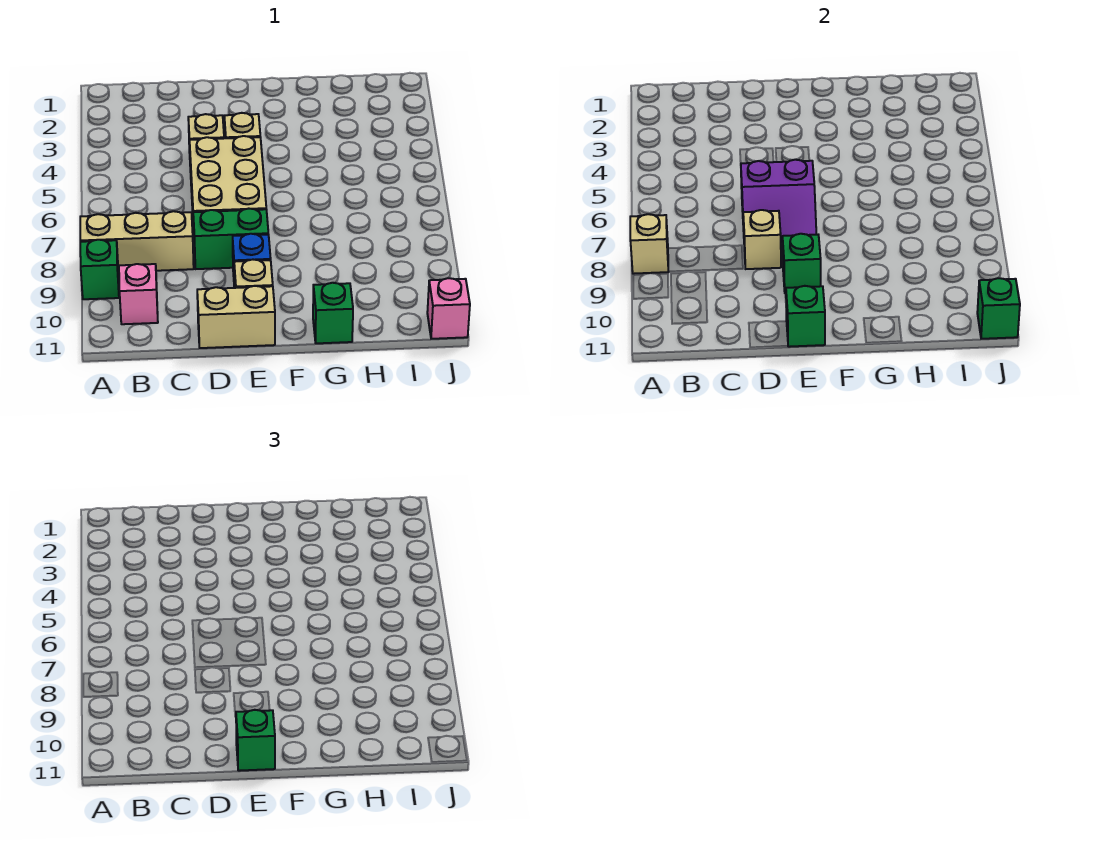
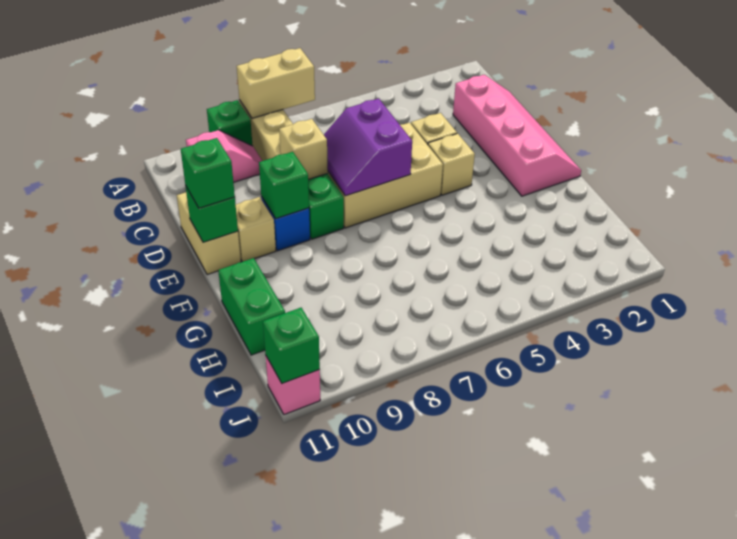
tan 1x1 brick [630,214,669,274] -> tan 1x2 brick [237,48,315,118]
none -> pink 2x4 slope [453,75,581,196]
green 1x1 brick [313,283,353,343] -> green 1x2 brick [218,258,285,355]

